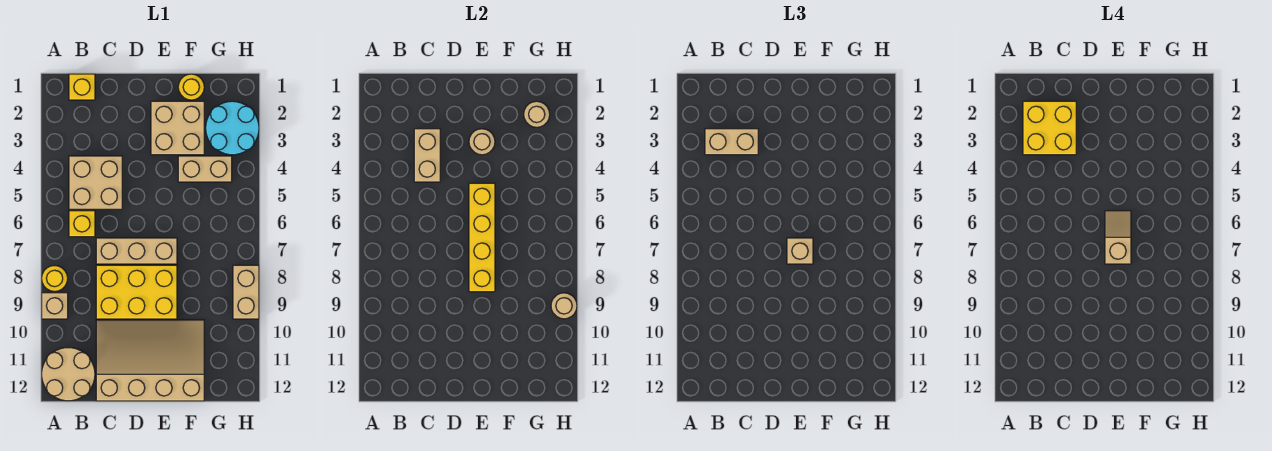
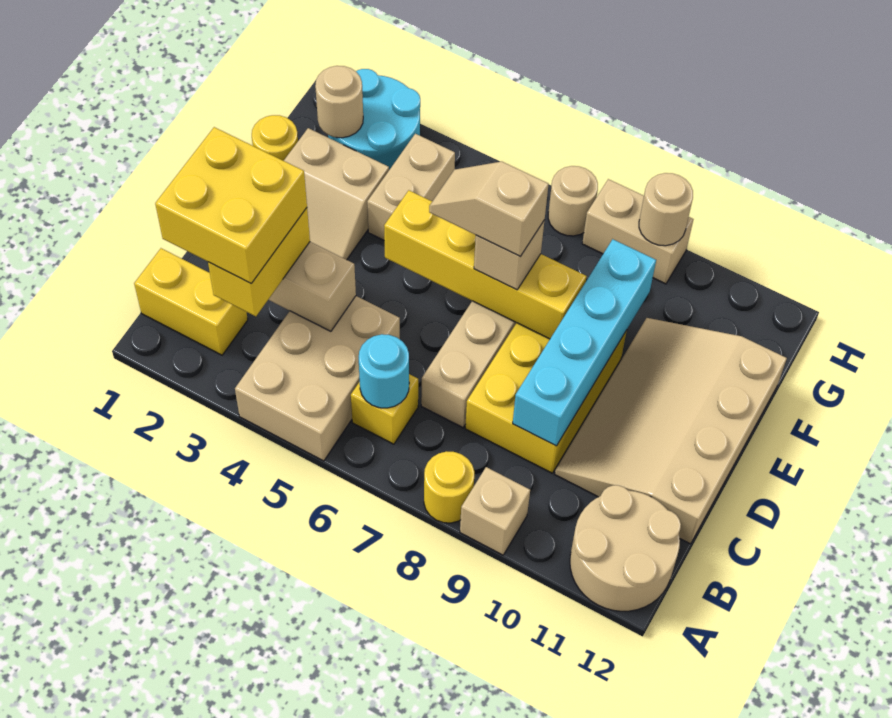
yellow 1x1 brick [69,74,95,100] -> yellow 1x2 brick [134,248,248,355]
tan 1x2 brick [705,129,758,155] -> yellow 1x2 brick [208,208,310,316]
tan 2x2 brick [69,156,122,209] -> tan 2x3 brick [235,296,400,461]
none -> cyan 1x1 round brick [359,334,409,408]
none -> cyan 1x4 brick [513,239,656,446]
tan 2x2 brick [151,101,204,155] -> tan 2x2 slope [284,128,389,260]
tan 1x1 round brick [469,129,495,155] -> tan 1x1 round brick moved to [548,166,598,236]

